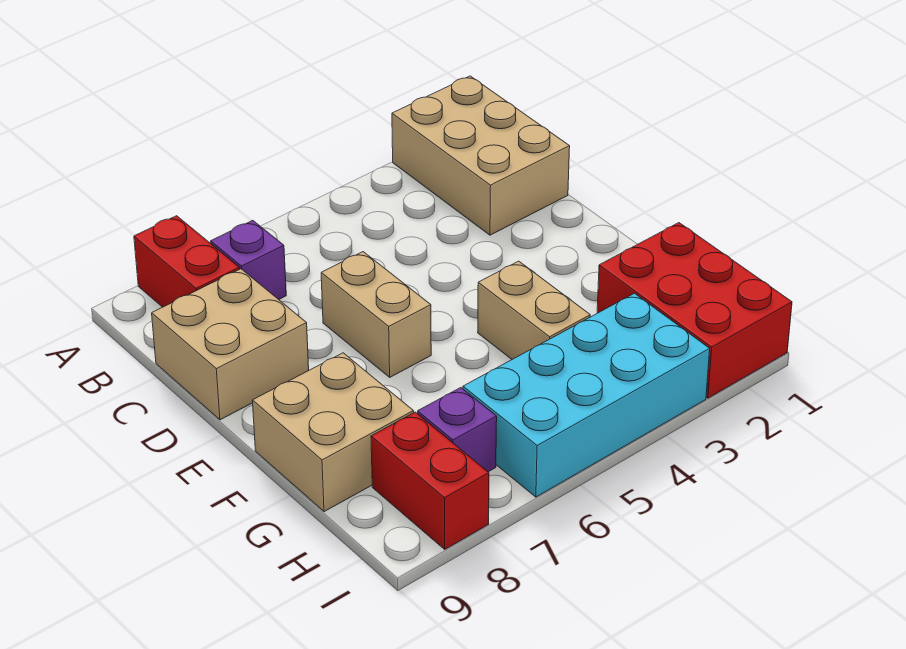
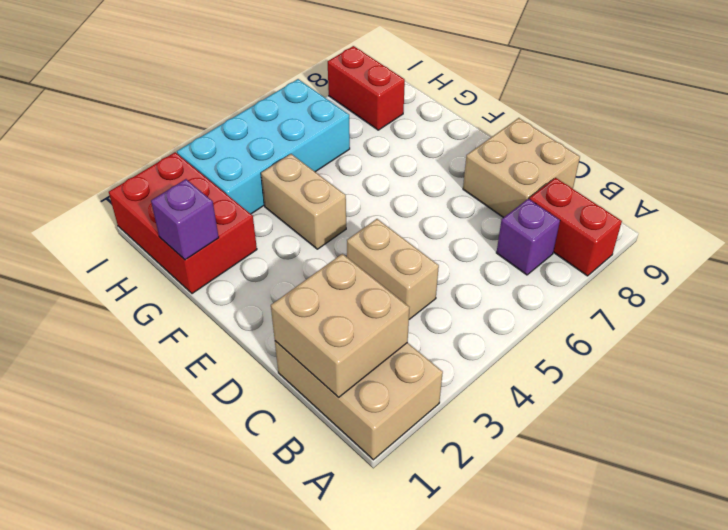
tan 1x2 brick [321,252,431,377] -> tan 1x2 brick moved to [347,219,439,319]
tan 2x2 brick [252,353,414,512] -> tan 2x2 brick moved to [271,254,410,397]
purple 1x1 brick [418,388,497,472] -> purple 1x1 brick moved to [151,179,219,260]

